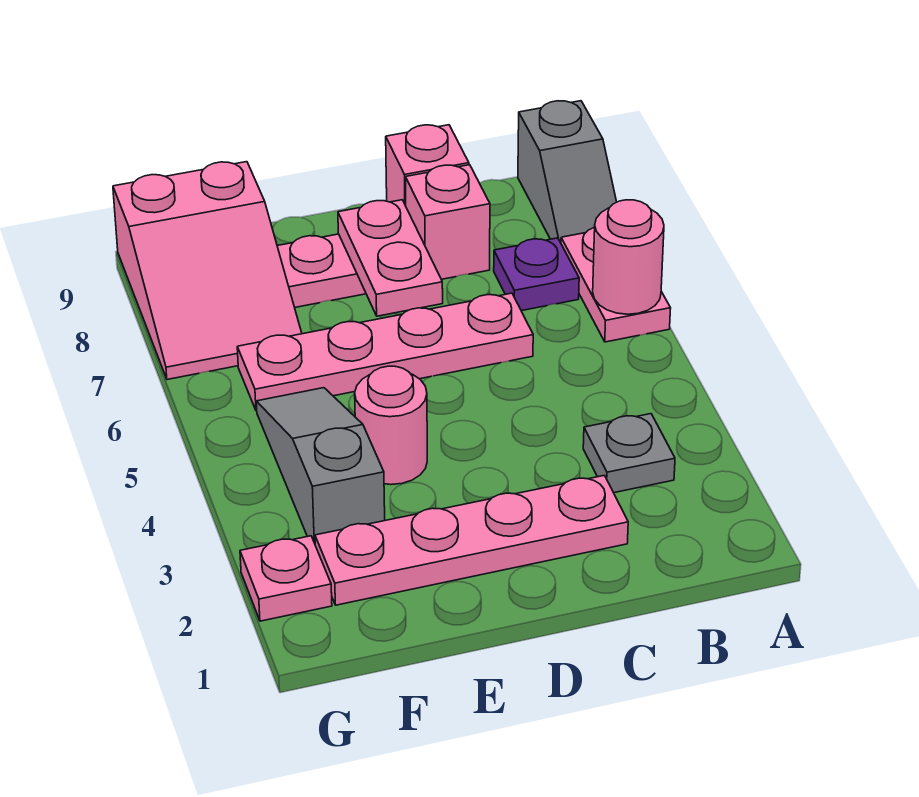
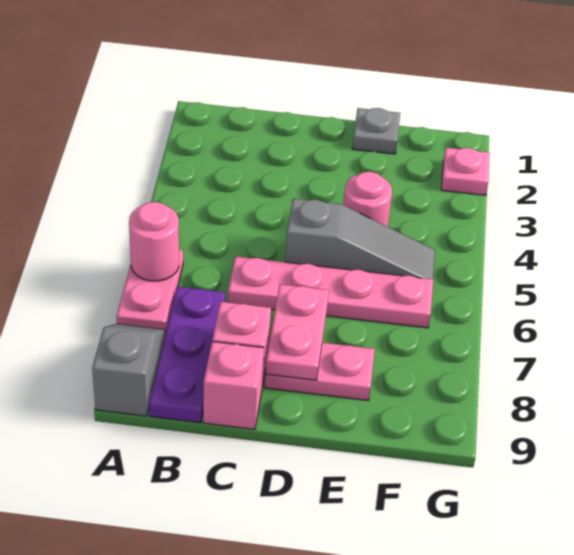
grey 1x1 plate [583,414,675,493] -> grey 1x1 plate moved to [352,108,400,154]
purple 1x1 plate [494,238,579,311] -> purple 1x3 plate [149,287,225,423]
pink 1x4 plate [315,475,628,605] -> none
grey 1x3 slope [256,388,385,543] -> grey 1x3 slope turned to [285,199,435,279]
pink 2x3 slope [113,162,302,380] -> none

